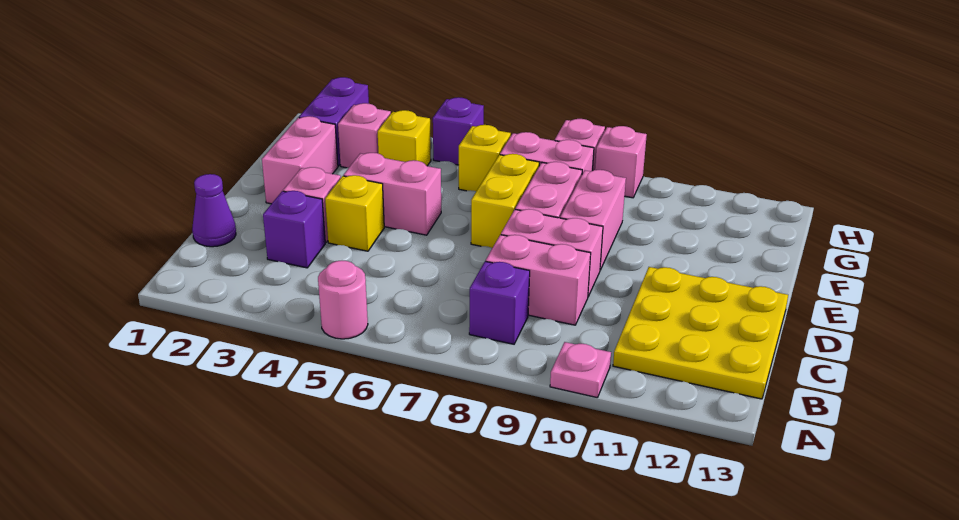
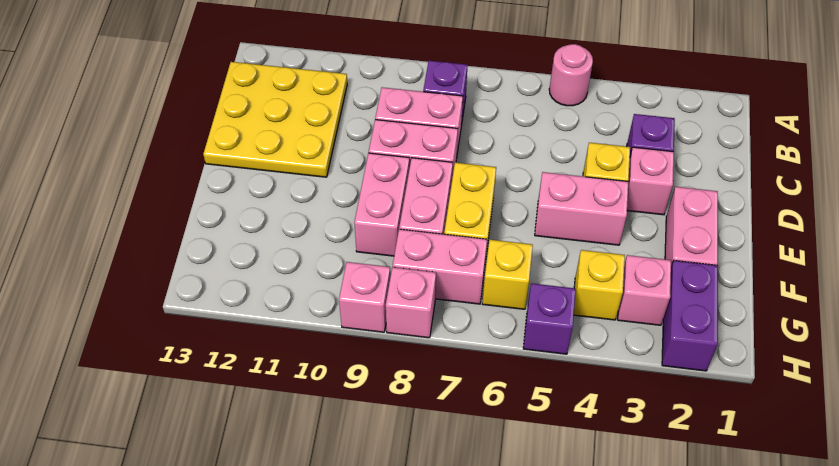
pink 1x1 plate [550,342,611,398] -> none
purple 1x1 cone [192,174,236,247] -> none

